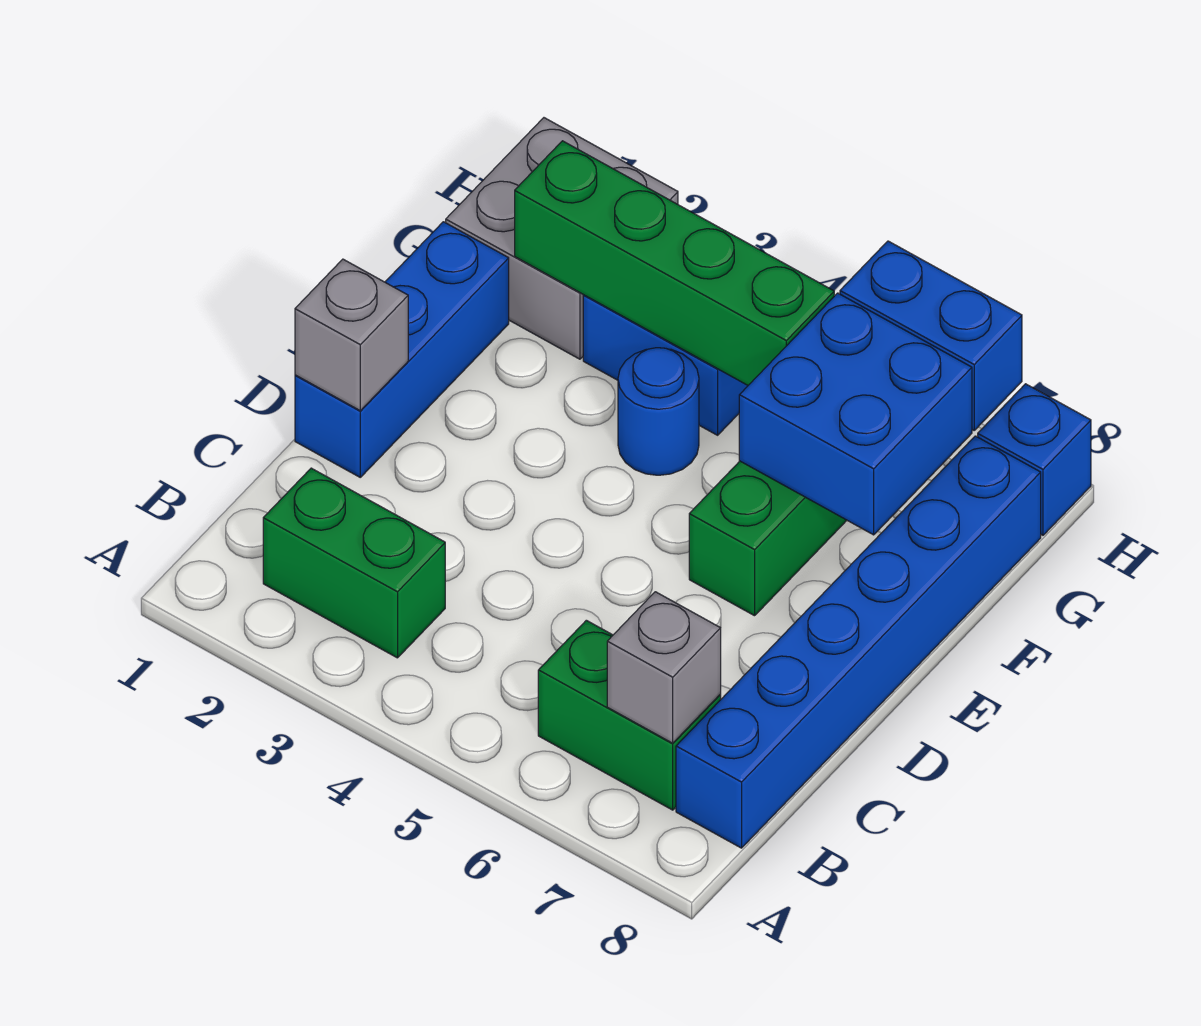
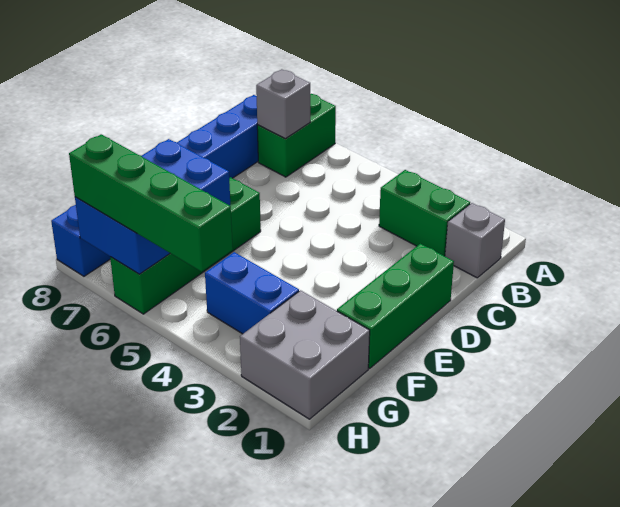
green 1x2 brick [538,620,721,810] -> green 1x2 brick turned to [257,94,336,177]
blue 1x3 brick [295,222,509,477] -> green 1x3 brick [337,244,454,369]
grey 1x1 brick [295,259,408,411] -> grey 1x1 brick moved to [445,203,505,278]
blue 1x1 round brick [618,348,699,475] -> none
green 1x4 brick [515,141,834,385] -> green 1x4 brick moved to [69,134,233,272]

